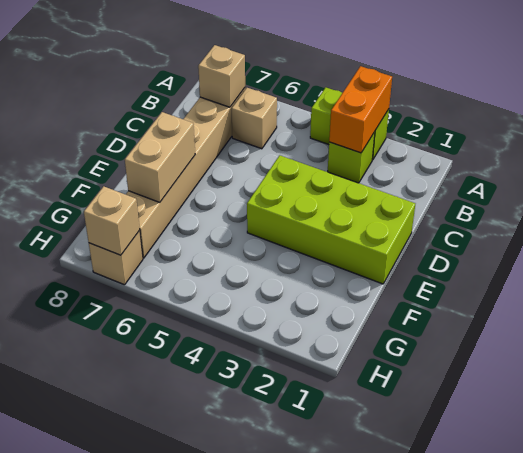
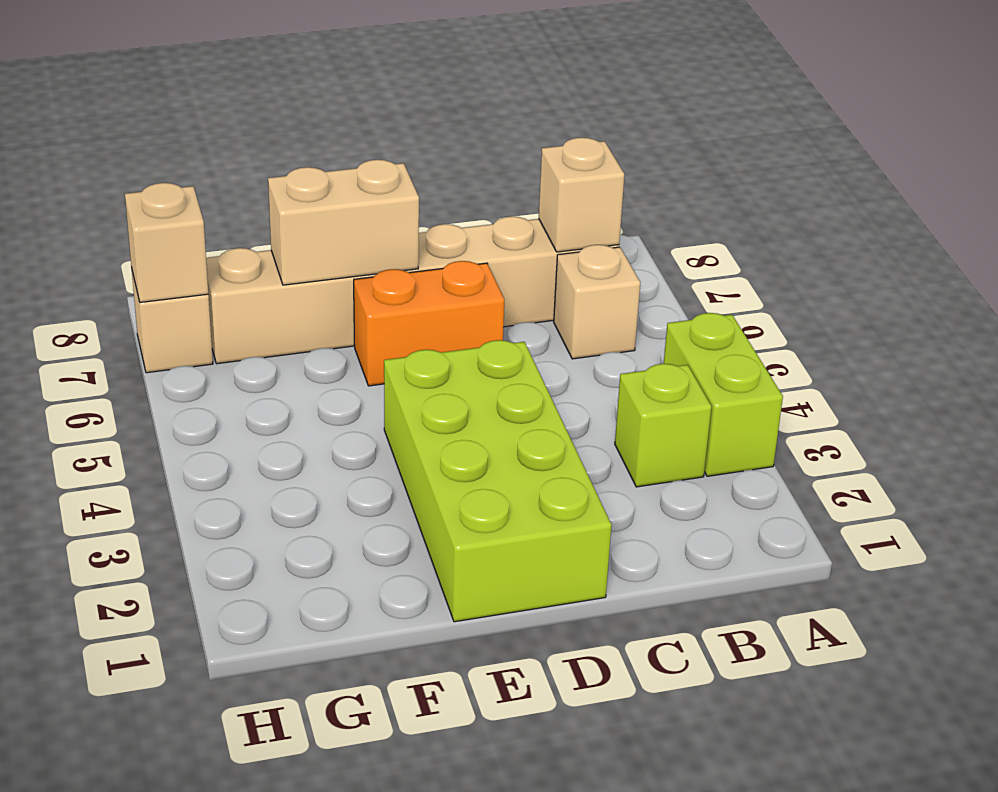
orange 1x2 brick [329,66,392,153] -> orange 1x2 brick moved to [354,261,504,386]

